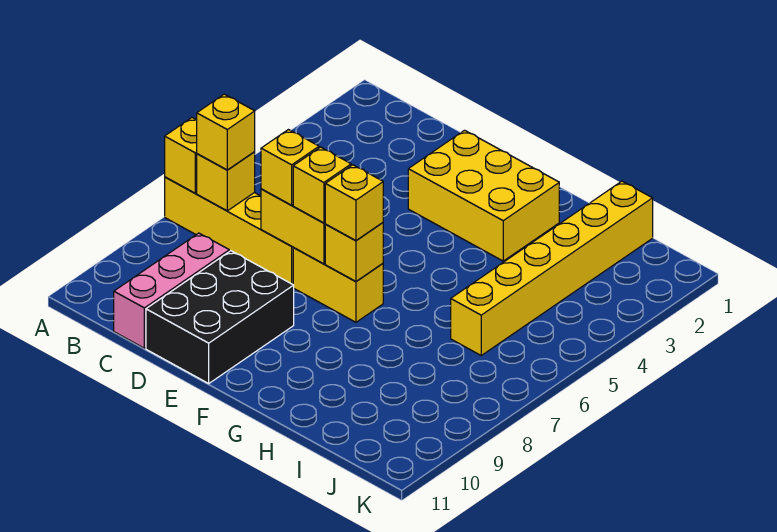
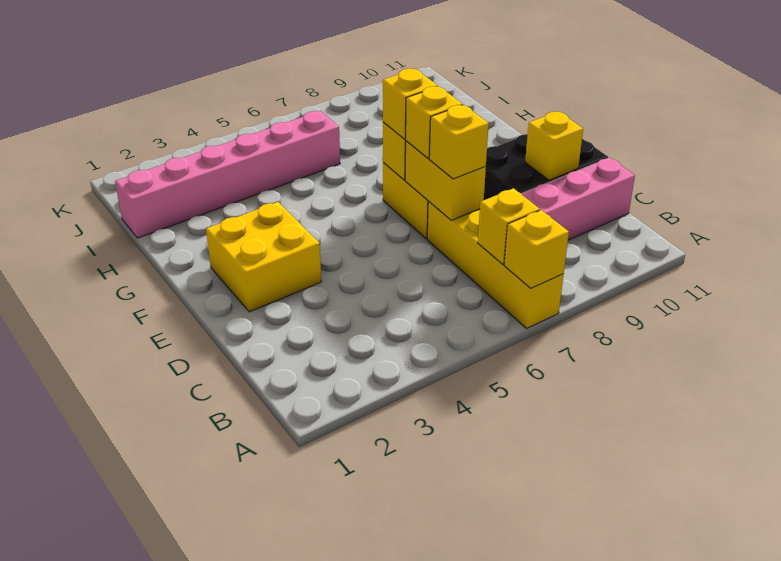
yellow 1x1 brick [197,94,255,170] -> yellow 1x1 brick moved to [525,111,583,180]
yellow 2x3 brick [408,130,559,261] -> yellow 2x2 brick [206,202,321,312]
yellow 1x6 brick [451,181,653,355] -> pink 1x6 brick [115,111,340,238]

